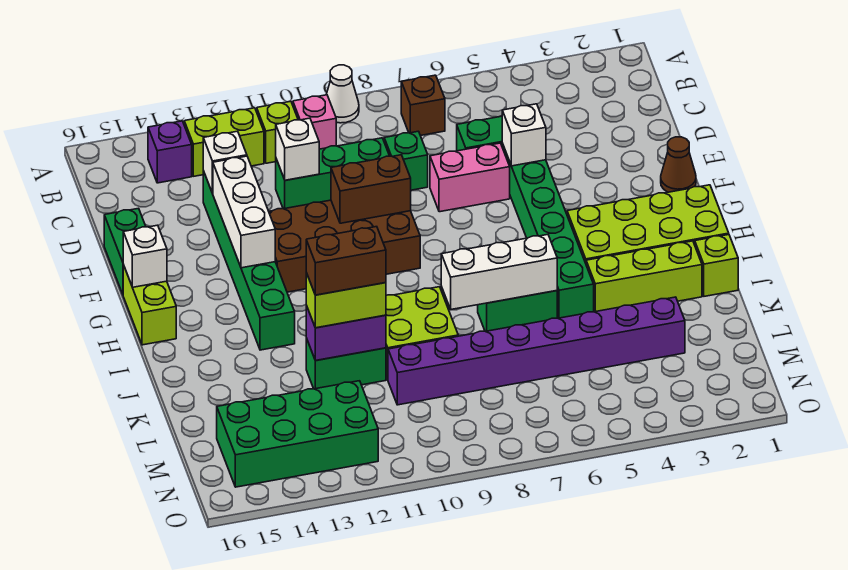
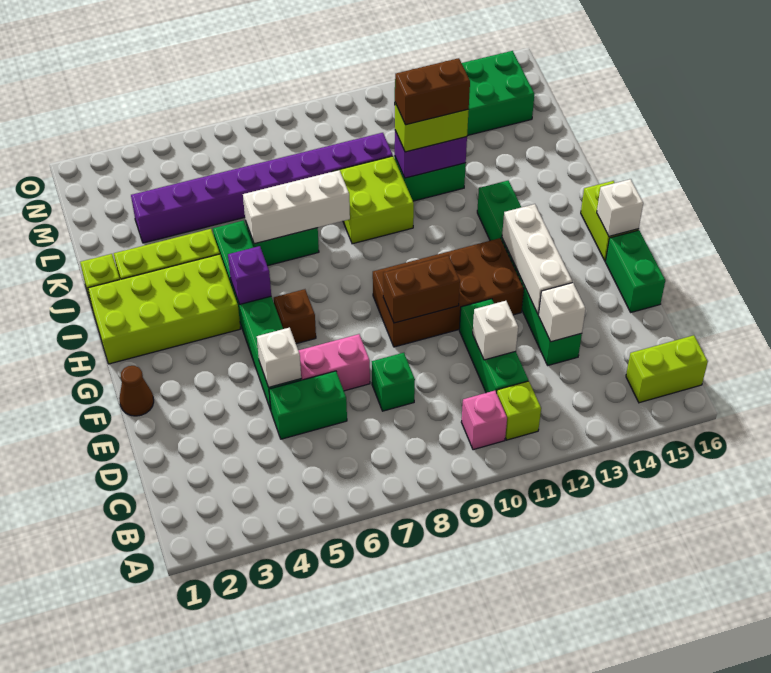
white 1x1 cone [326,65,359,123] -> none
brown 1x1 brick [401,75,445,136] -> brown 1x1 brick moved to [274,289,316,344]
lime 1x2 brick [184,108,264,176] -> lime 1x2 brick moved to [626,335,708,403]
purple 1x1 brick [148,121,192,183] -> purple 1x1 brick moved to [228,246,271,305]
green 1x3 brick [276,138,389,209] -> green 1x3 brick turned to [459,299,528,393]

